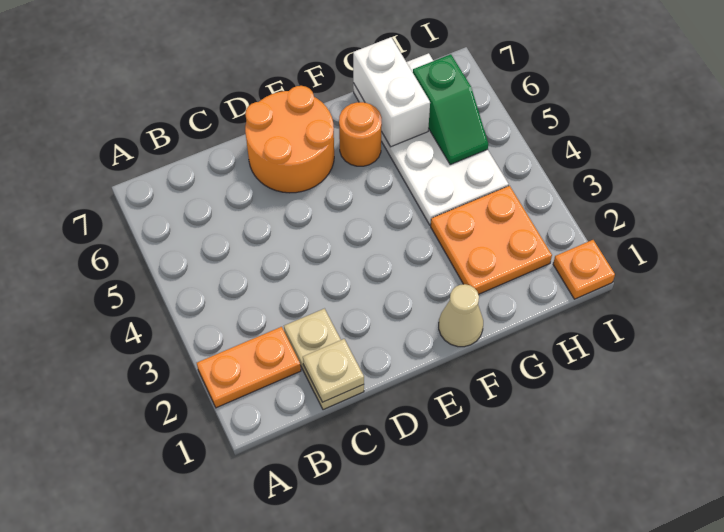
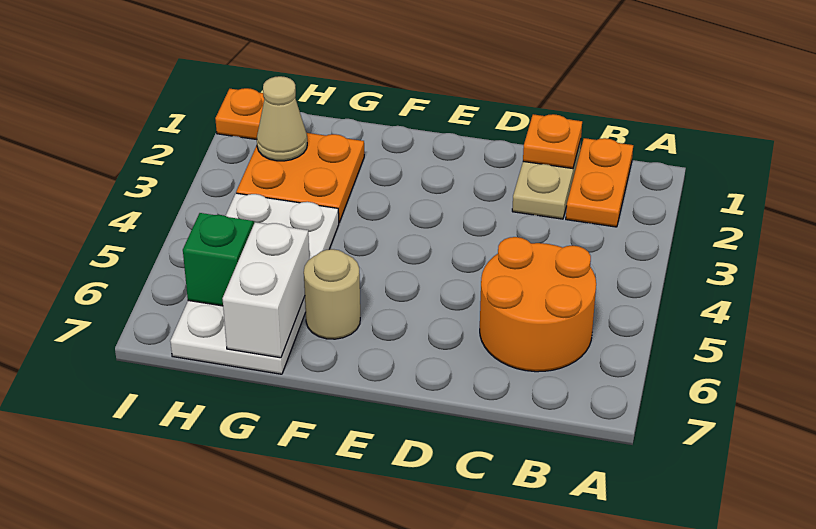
orange 1x2 plate [197,327,301,408] -> orange 1x2 plate turned to [566,138,633,227]
tan 1x1 plate [303,339,364,402] -> orange 1x1 plate [523,114,582,169]
orange 2x2 round brick [245,86,334,193] -> orange 2x2 round brick moved to [480,237,596,372]
tan 1x1 cone [439,284,483,347] -> tan 1x1 cone moved to [257,76,307,161]
orange 1x1 round brick [339,102,382,166] -> tan 1x1 round brick [304,249,360,339]

